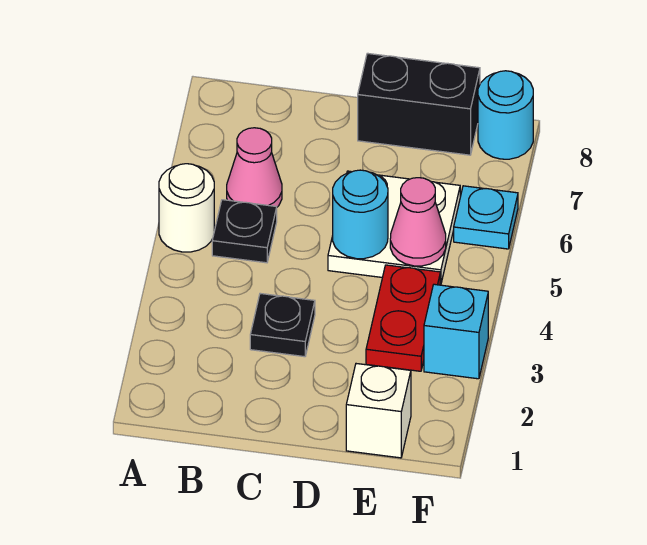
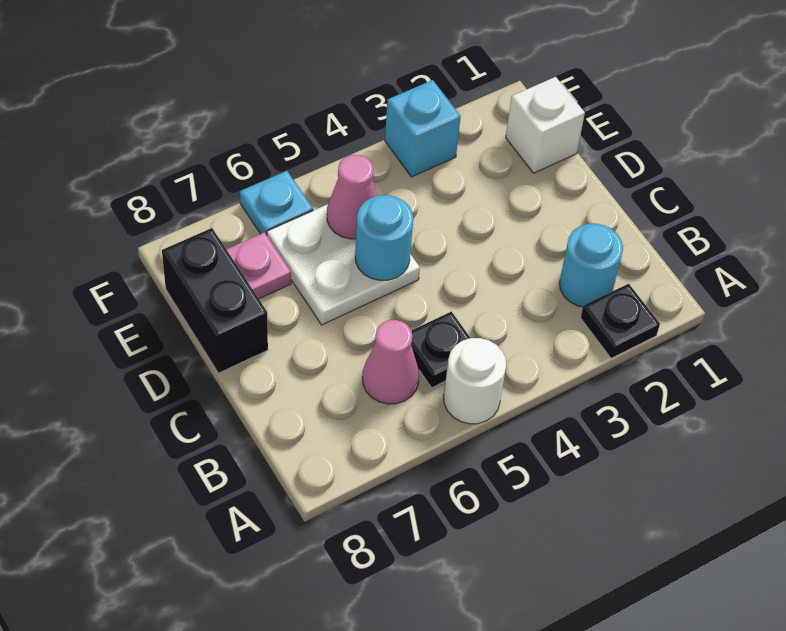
black 1x1 plate [250,293,315,357] -> black 1x1 plate moved to [581,284,660,358]
red 1x2 plate [366,265,440,371] -> none
none -> pink 1x1 plate [226,232,291,299]
cyan 1x1 round brick [478,71,533,159] -> cyan 1x1 round brick moved to [559,224,623,307]

